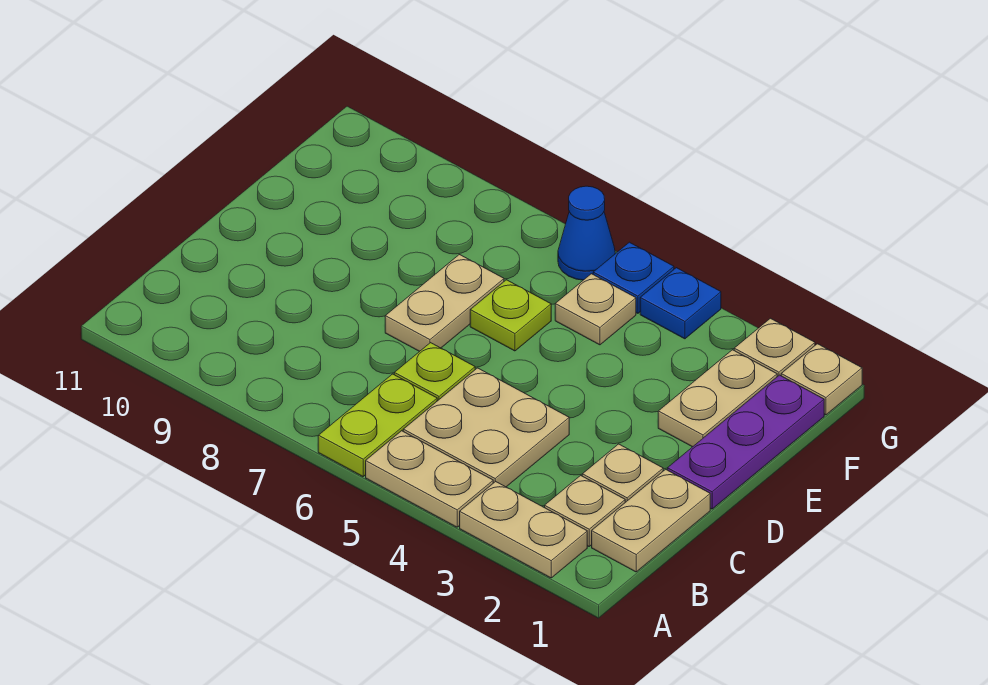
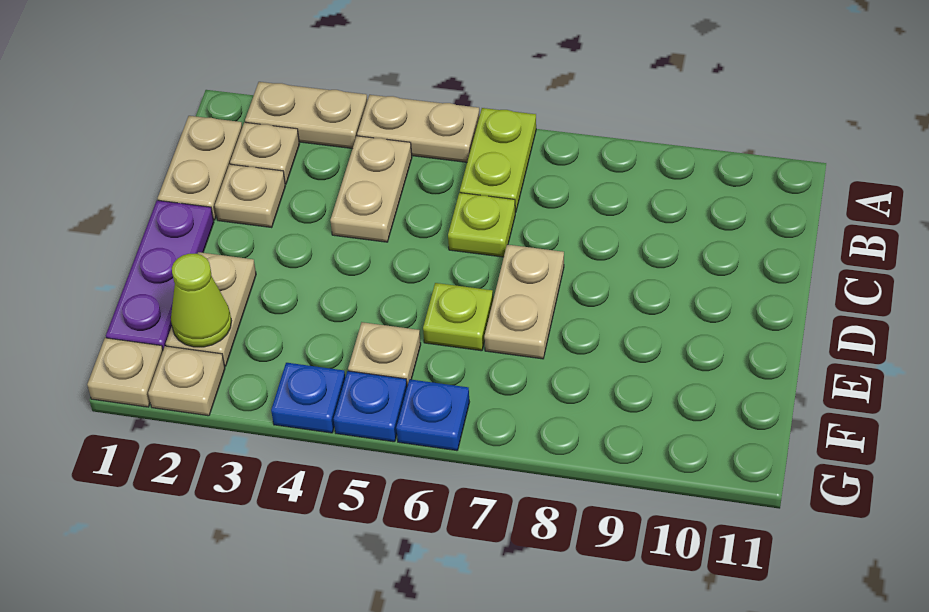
tan 2x2 plate [403,368,569,487] -> tan 1x2 plate [330,136,412,242]
none -> lime 1x1 cone [171,254,231,347]
blue 1x1 cone [558,186,615,280] -> blue 1x1 plate [396,379,469,451]

